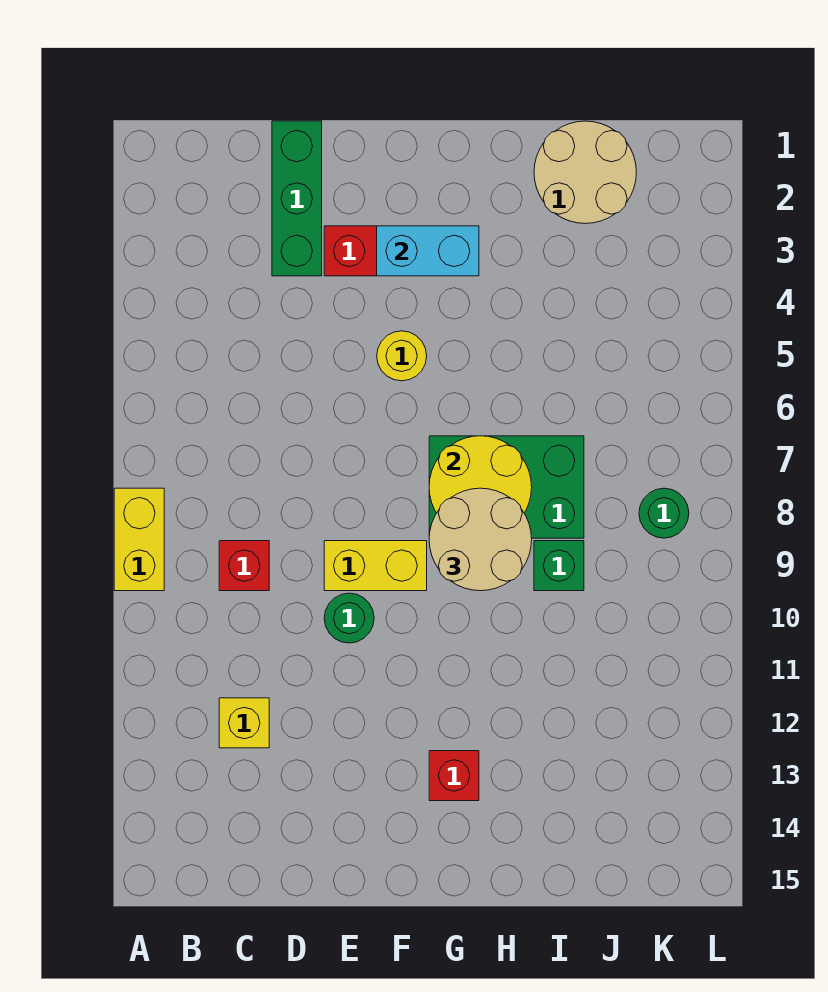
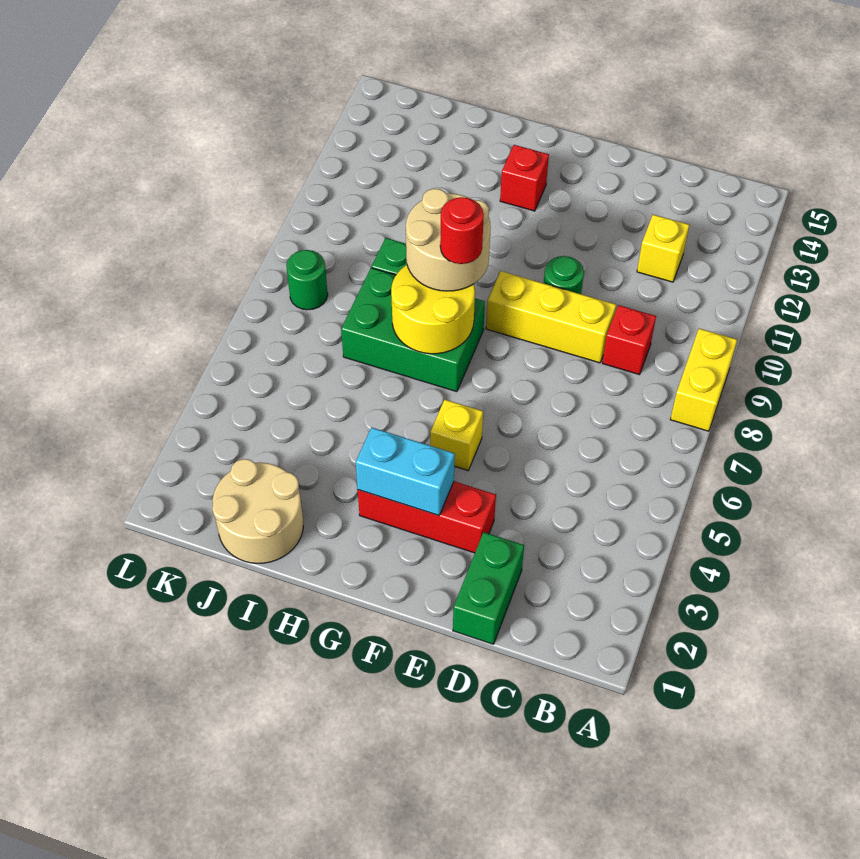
green 1x3 brick [272,121,322,276] -> green 1x2 brick [453,532,524,644]
yellow 1x2 brick [324,541,427,591] -> yellow 1x3 brick [486,271,616,363]
yellow 1x1 round brick [377,331,427,381] -> yellow 1x1 brick [430,400,483,471]
none -> red 1x1 round brick [440,197,484,264]

